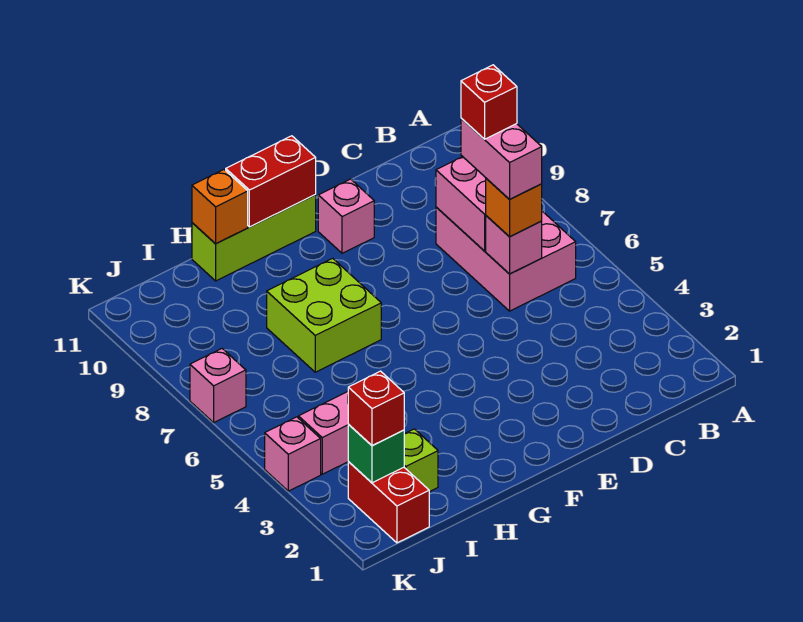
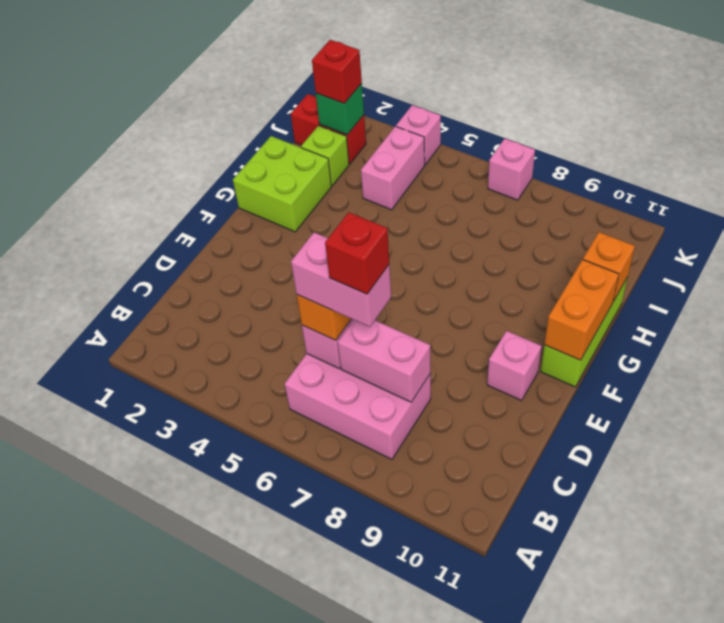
red 1x2 brick [226,136,316,227] -> orange 1x2 brick [544,260,619,360]
lime 2x2 brick [267,258,381,372] -> lime 2x2 brick moved to [233,136,331,232]

